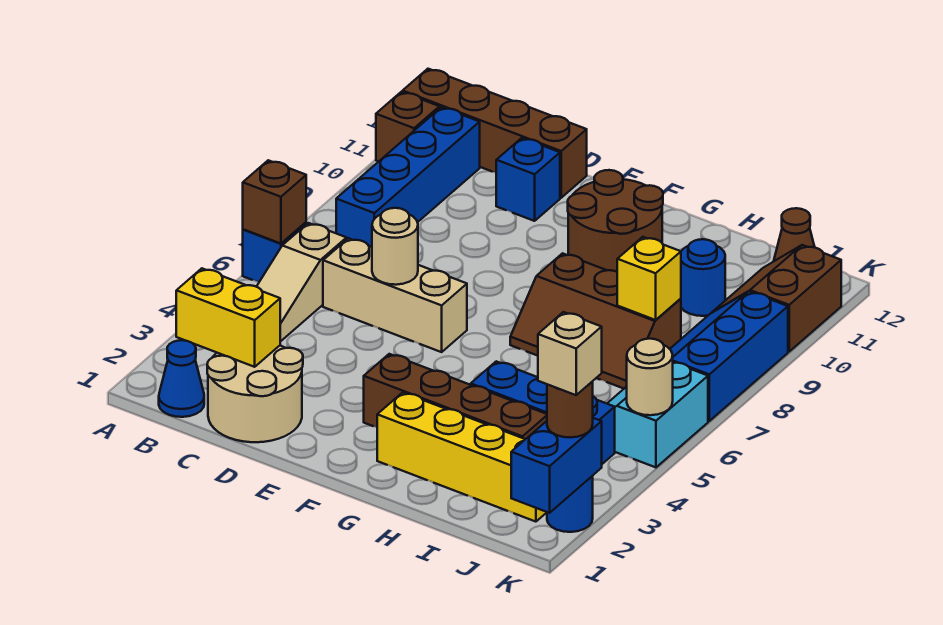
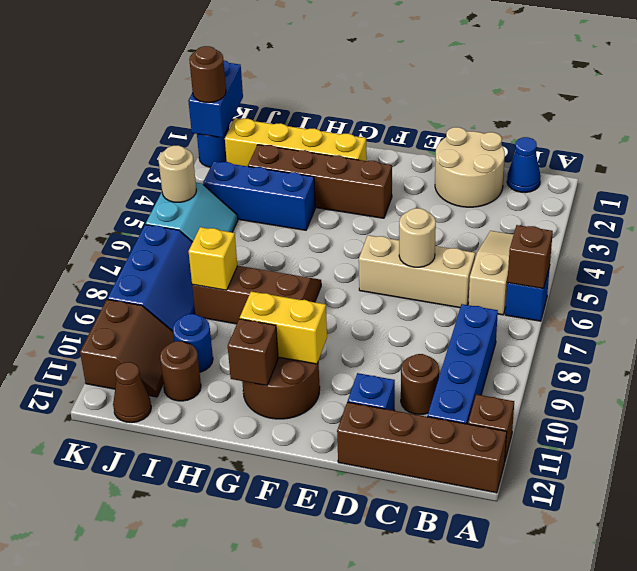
yellow 1x2 brick [176,268,280,367] -> yellow 1x2 brick moved to [240,292,327,364]
none -> brown 1x1 round brick [401,354,439,415]
none -> brown 1x1 brick [228,319,278,386]
none -> brown 1x1 round brick [160,341,201,401]
tan 1x1 brick [538,312,602,395] -> none

